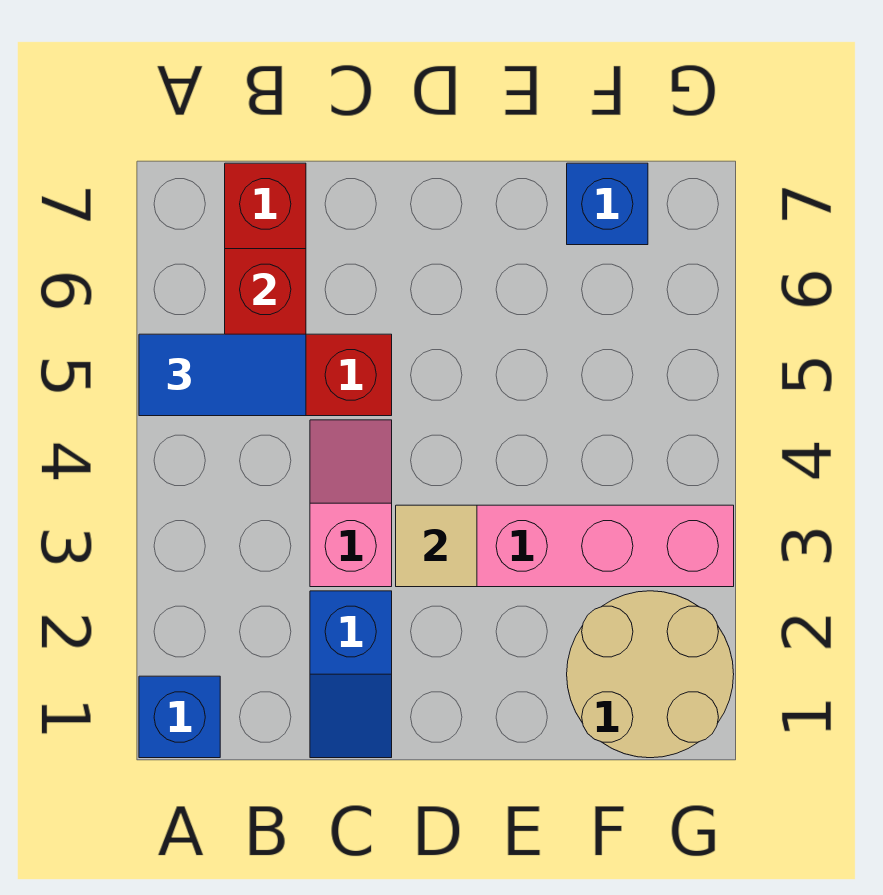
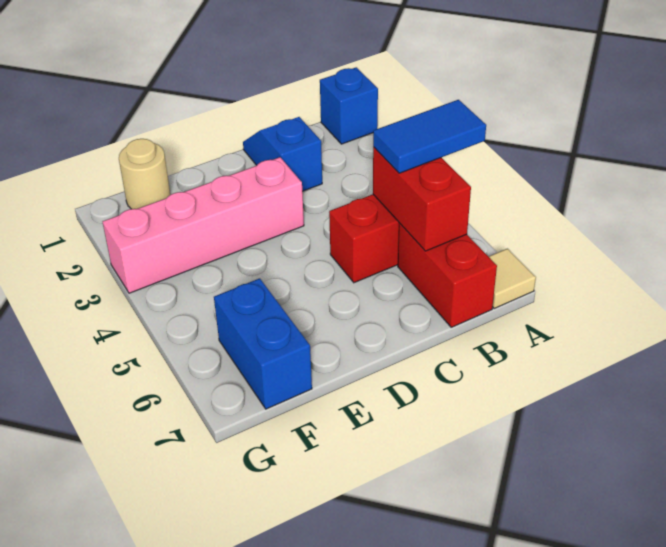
pink 1x2 slope [310,420,392,587] -> none
tan 1x1 tile [396,505,477,587] -> tan 1x1 tile moved to [488,249,536,308]
tan 2x2 round brick [567,591,734,758] -> tan 1x1 round brick [119,139,170,209]
blue 1x1 brick [567,163,648,245] -> blue 1x2 brick [214,278,312,409]

